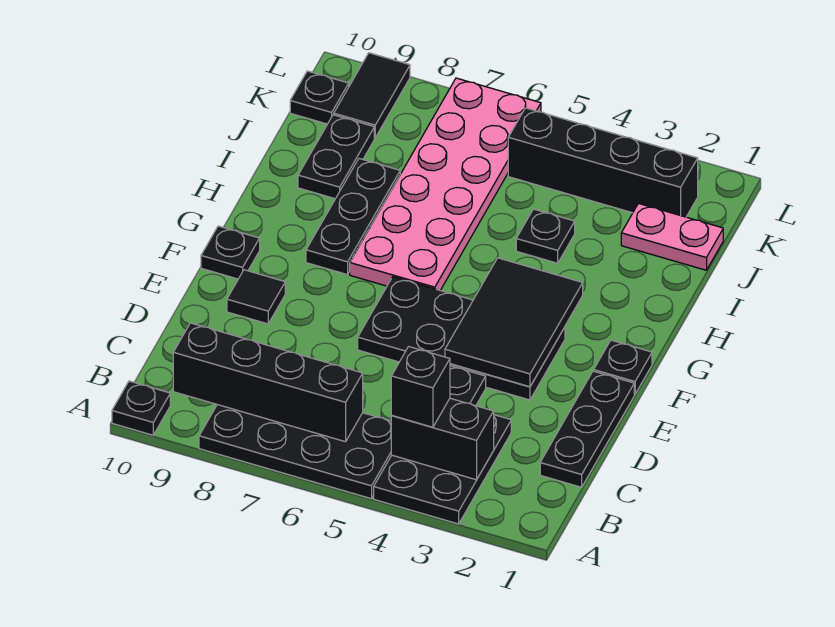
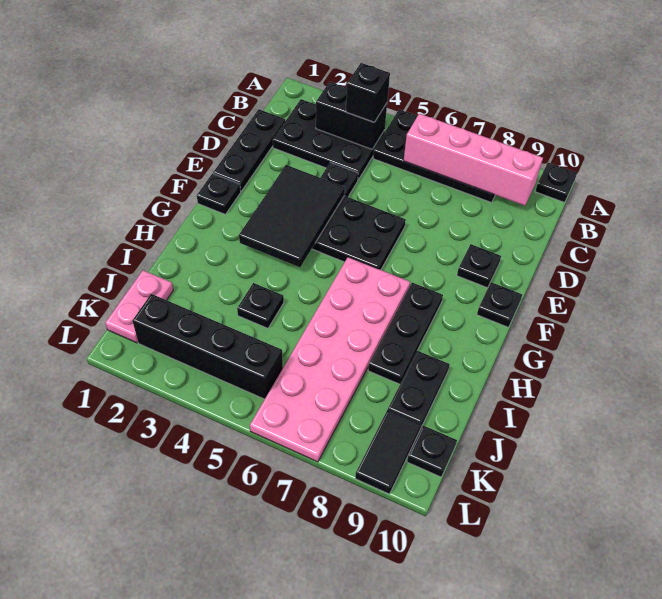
black 2x3 plate [374,415,511,524] -> black 2x3 plate turned to [273,99,385,180]
black 1x4 brick [173,323,363,442] -> pink 1x4 brick [404,114,543,206]
black 1x1 tile [227,270,285,324] -> black 1x1 plate [457,244,501,288]
pink 1x2 plate [621,203,723,270] -> pink 1x2 plate turned to [105,270,173,343]

